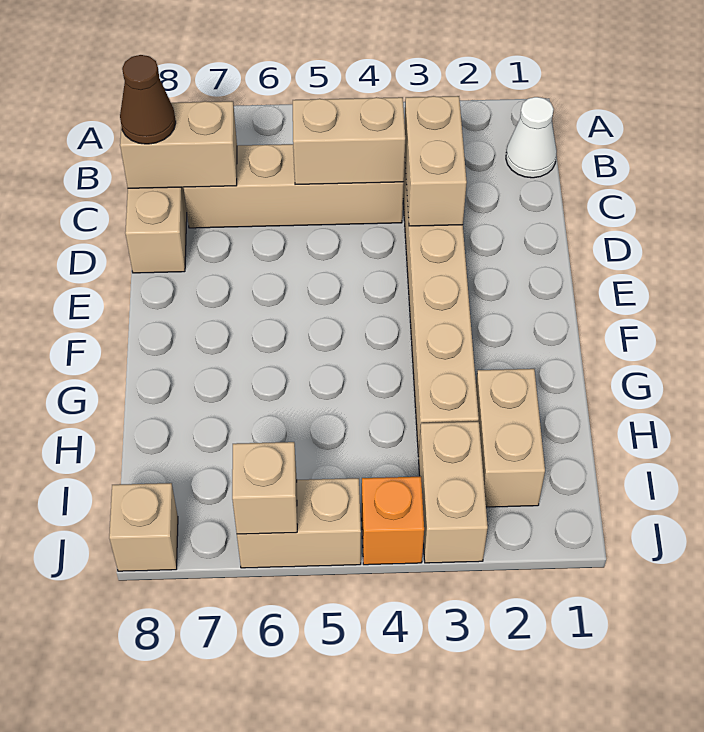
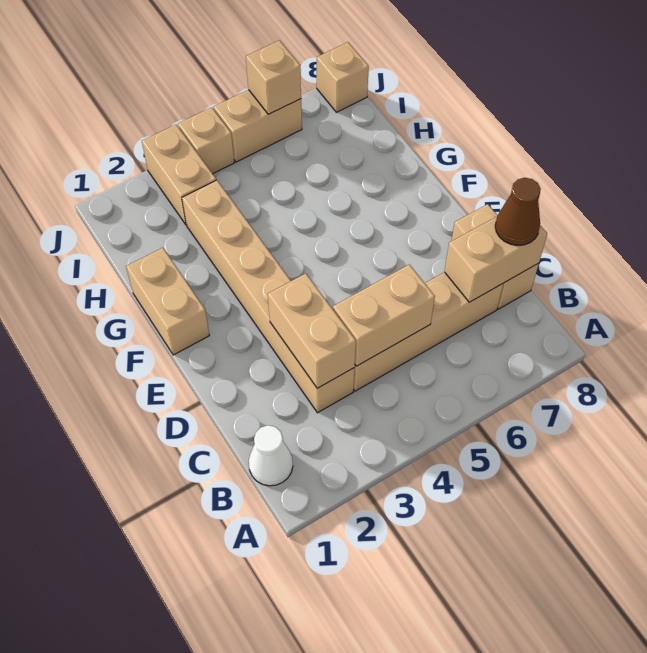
tan 1x2 brick [476,369,545,507] -> tan 1x2 brick moved to [126,248,209,355]
orange 1x1 brick [362,477,424,565] -> tan 1x1 brick [178,107,234,174]

